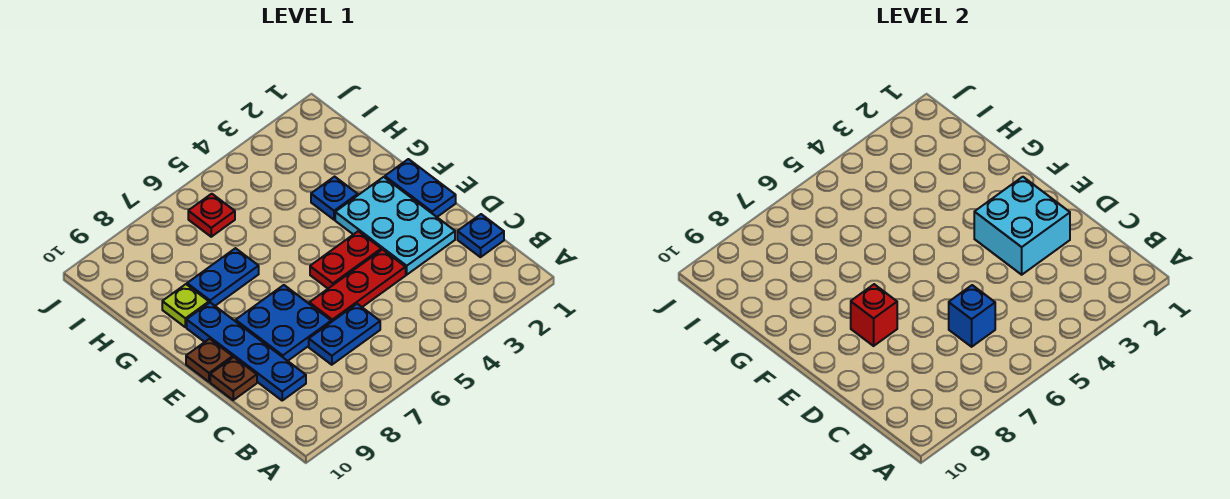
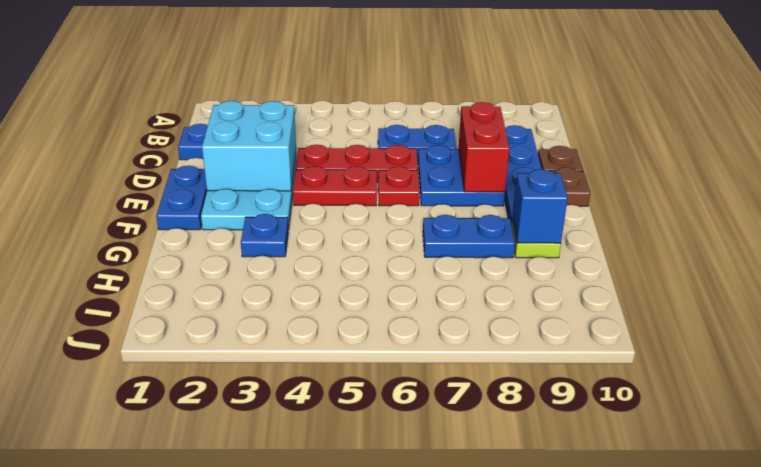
blue 1x1 brick [949,285,995,347] -> blue 1x1 brick moved to [512,169,568,243]
red 1x1 brick [851,284,897,346] -> red 1x2 brick [459,102,509,192]
red 1x1 plate [188,194,235,237] -> red 1x1 plate moved to [378,167,419,206]

